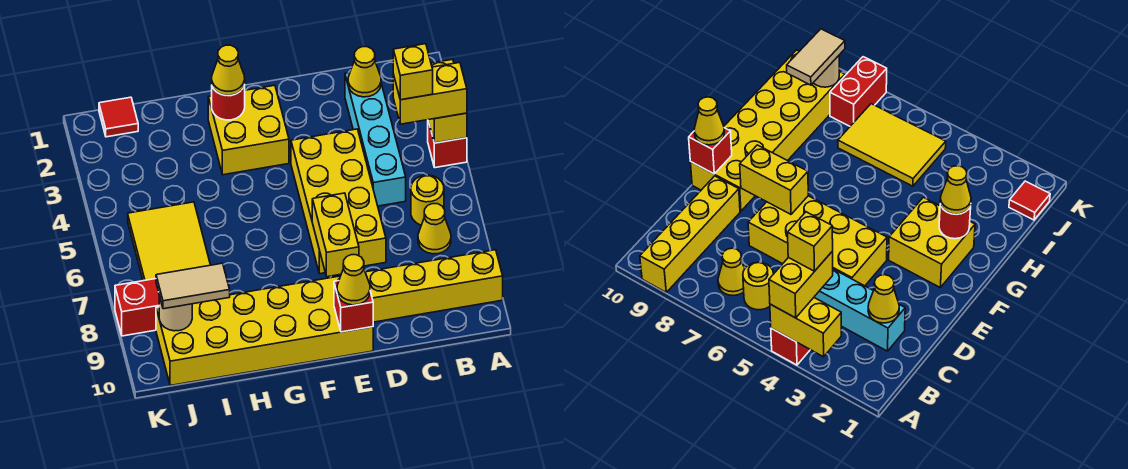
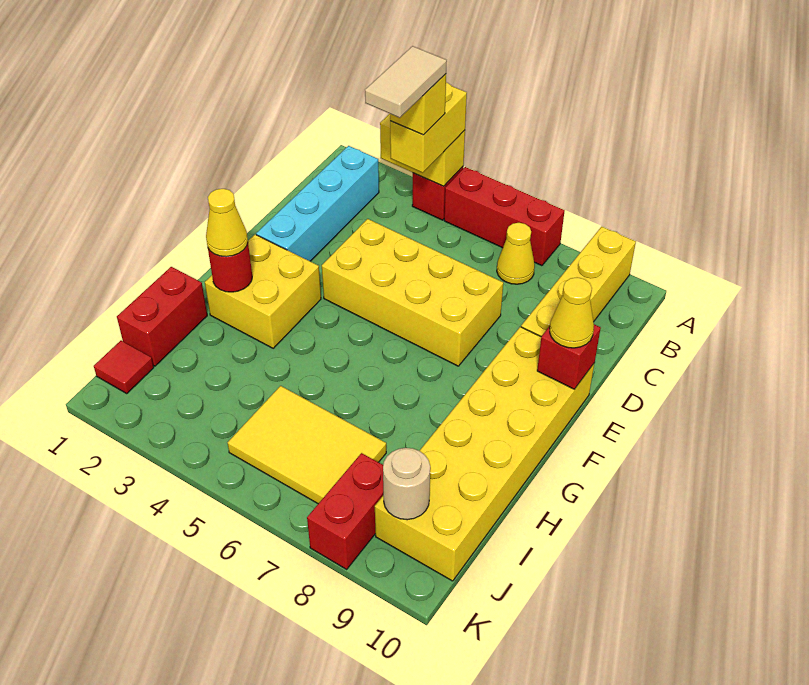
none -> red 1x3 brick [444,167,564,266]
yellow 1x1 round brick [411,175,444,225] -> none
cyan 1x4 brick [345,73,406,206] -> cyan 1x4 brick turned to [256,146,379,261]
yellow 1x1 cone [348,47,381,97] -> none
yellow 1x2 brick [312,193,359,277] -> none
none -> red 1x2 brick [117,267,207,366]
tan 1x2 tile [156,263,230,309] -> tan 1x2 tile moved to [365,46,447,118]

